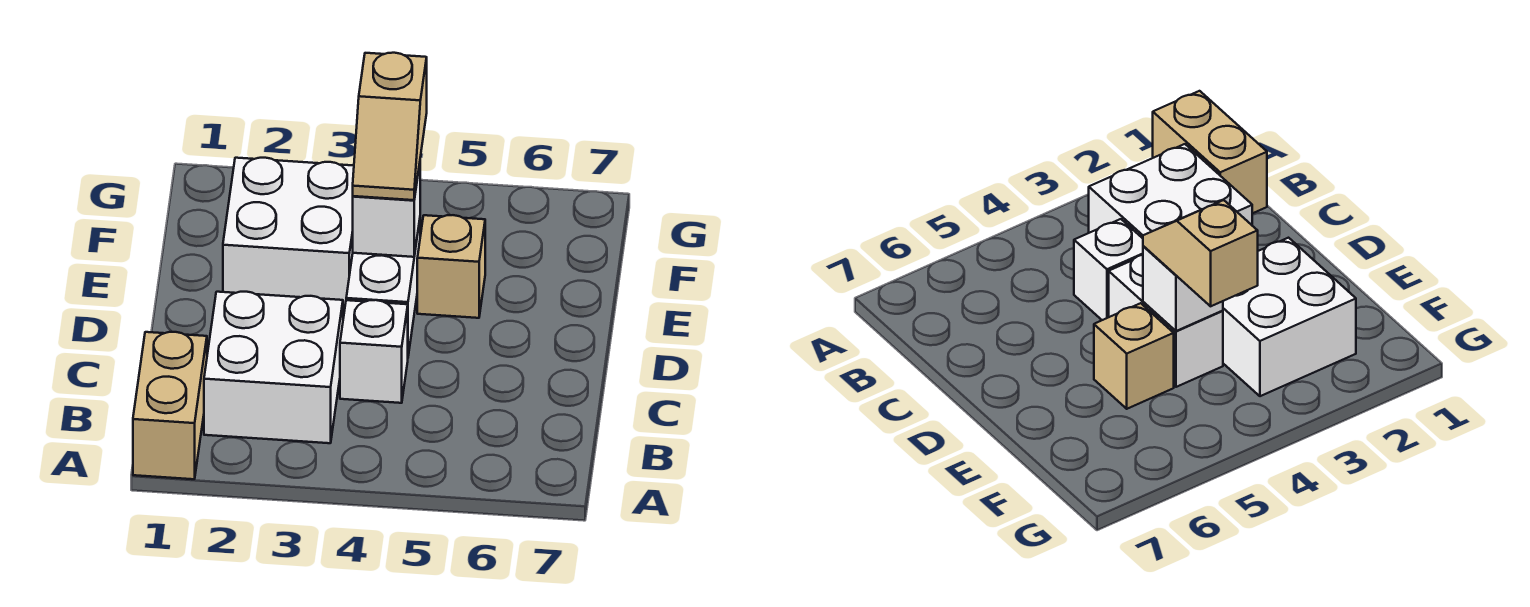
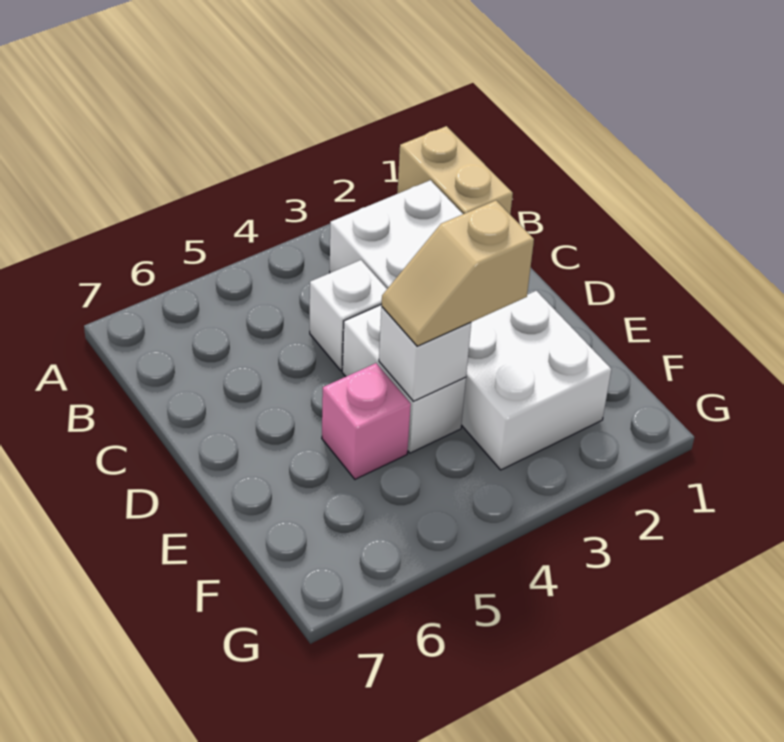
tan 1x2 slope [353,53,427,200] -> tan 1x2 slope turned to [381,200,534,346]
tan 1x1 brick [417,215,485,318] -> pink 1x1 brick [322,363,411,479]

